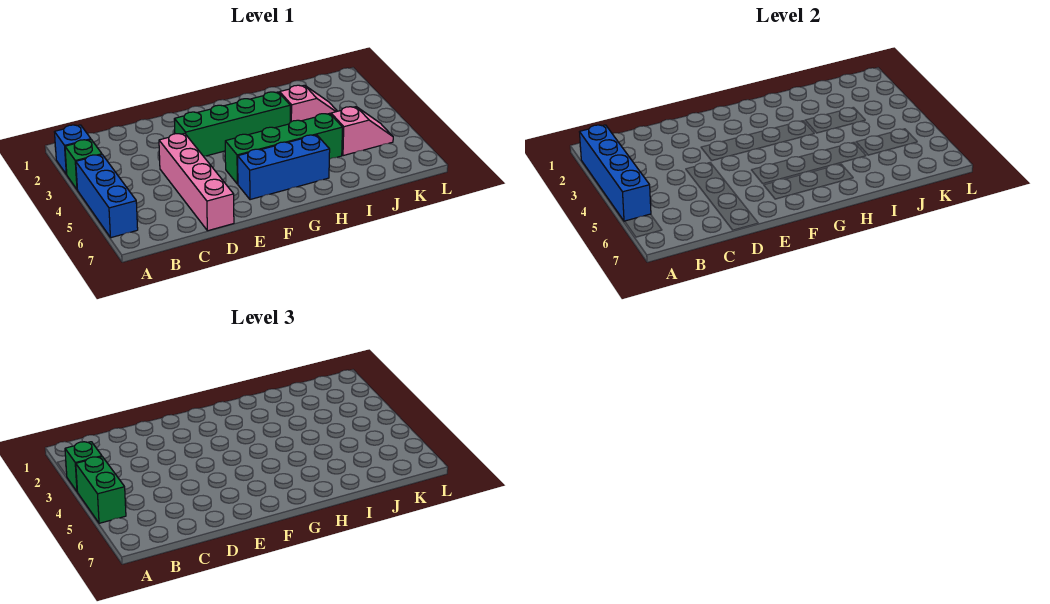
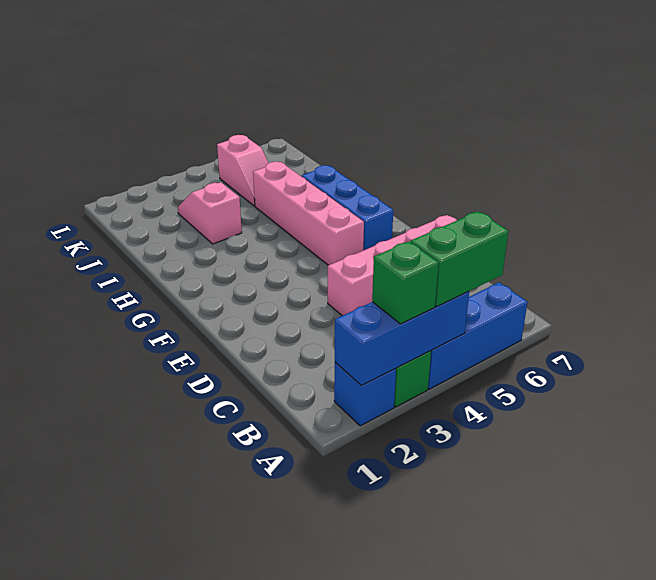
blue 1x4 brick [580,125,651,221] -> blue 1x3 brick [335,291,469,385]
green 1x4 brick [174,92,290,156] -> none
green 1x4 brick [225,113,342,184] -> pink 1x4 brick [253,162,364,265]
pink 1x2 slope [331,107,393,156] -> pink 1x2 slope turned to [217,135,268,206]

